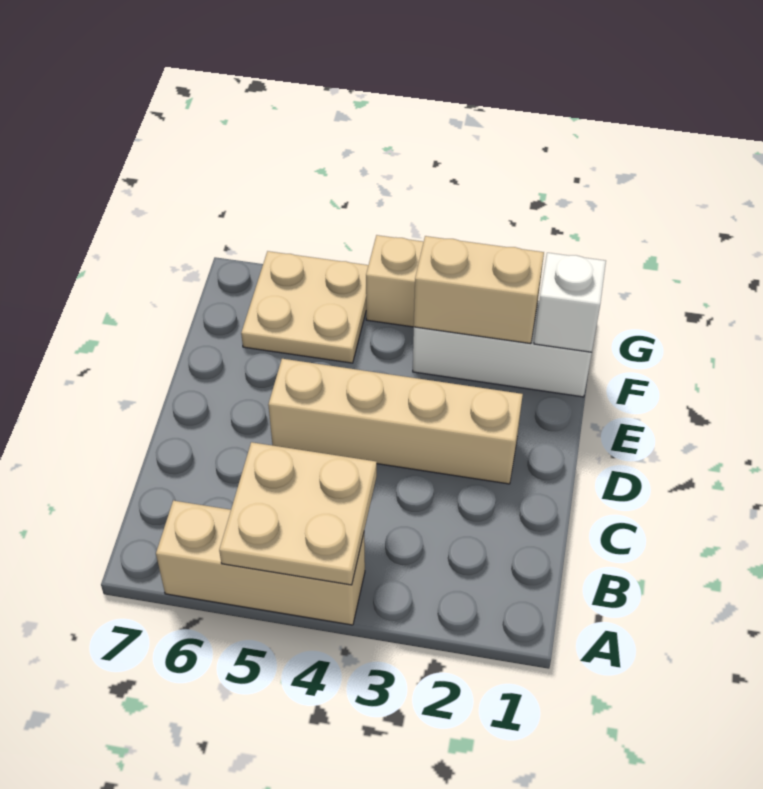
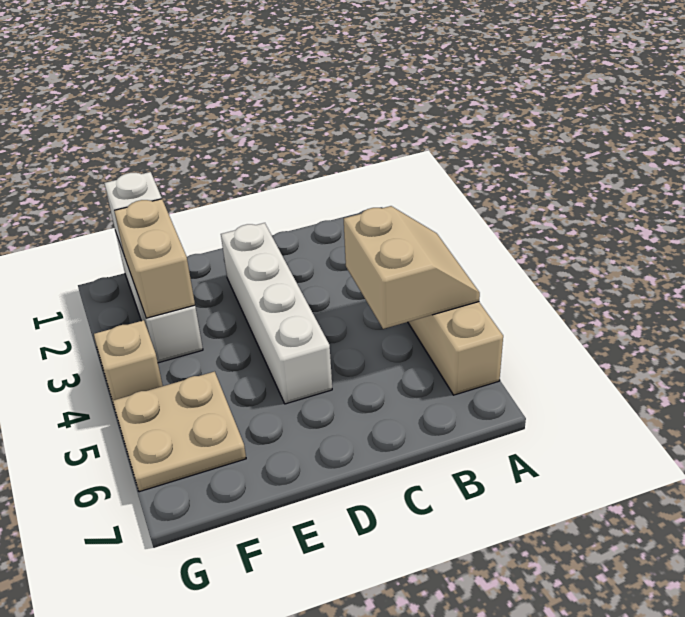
tan 2x2 plate [219,442,377,585] -> tan 2x2 slope [344,206,480,329]
tan 1x4 brick [268,359,523,484] -> white 1x4 brick [221,223,332,404]

